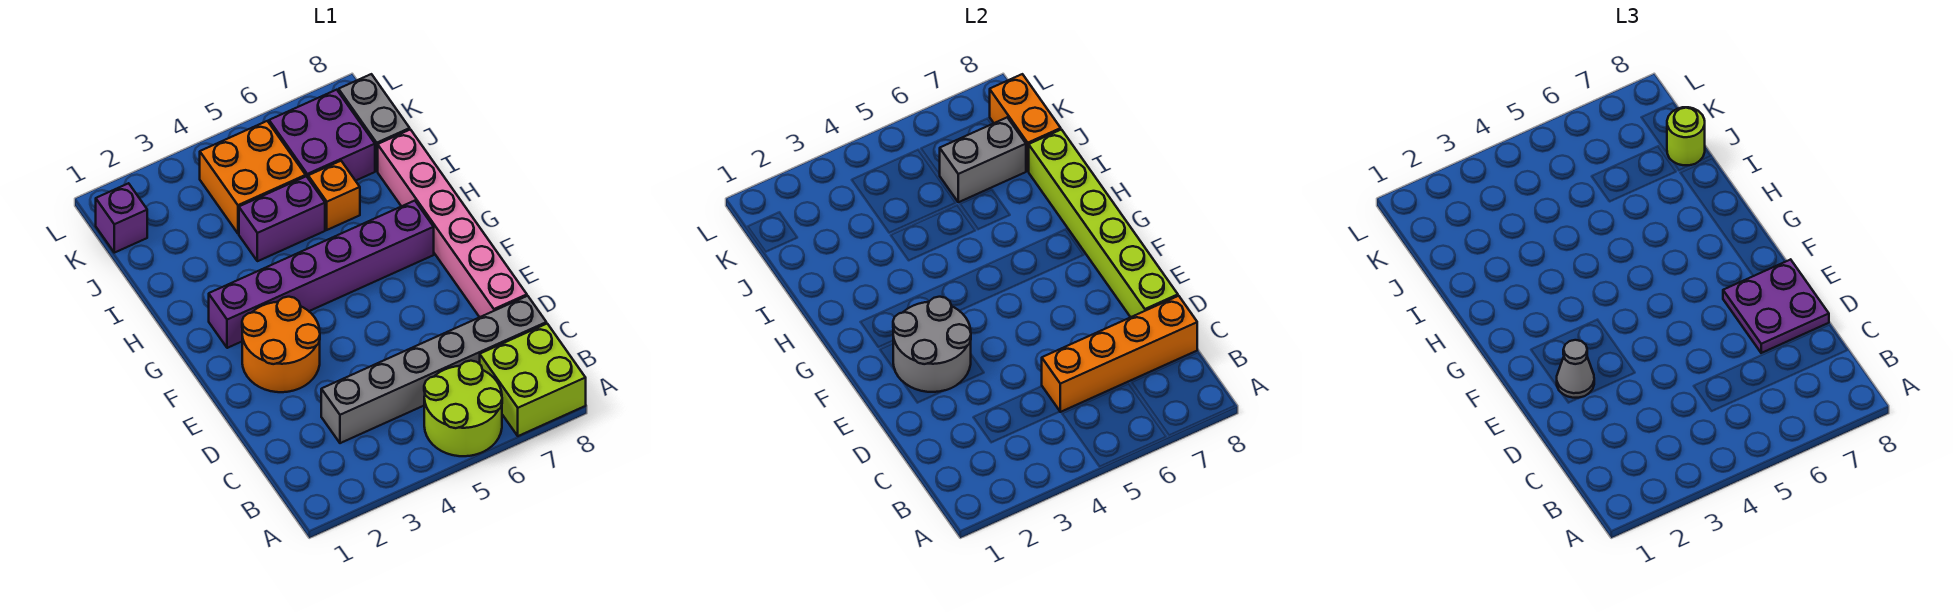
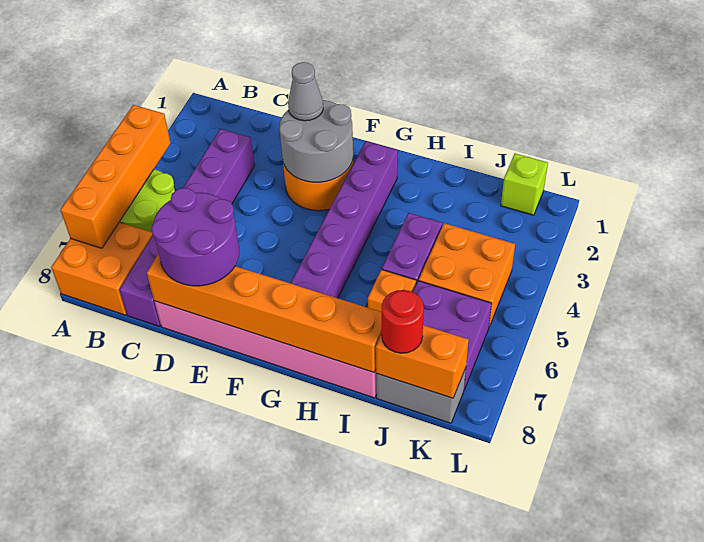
lime 2x2 brick [480,324,586,436] -> orange 2x2 brick [51,222,153,315]
grey 1x6 brick [321,296,546,443] -> purple 1x6 brick [120,129,255,326]
orange 1x4 brick [1042,296,1197,412] -> orange 1x4 brick moved to [61,105,171,248]
purple 2x2 plate [1723,259,1829,353] -> purple 2x2 round brick [151,188,239,286]
lime 1x6 brick [1029,130,1178,317] -> orange 1x6 brick [147,254,382,372]
grey 1x2 brick [939,118,1026,202] -> none
lime 1x1 round brick [1667,107,1705,165] -> red 1x1 round brick [381,290,424,353]
purple 1x1 brick [96,183,147,253] -> lime 1x1 brick [501,154,548,215]

